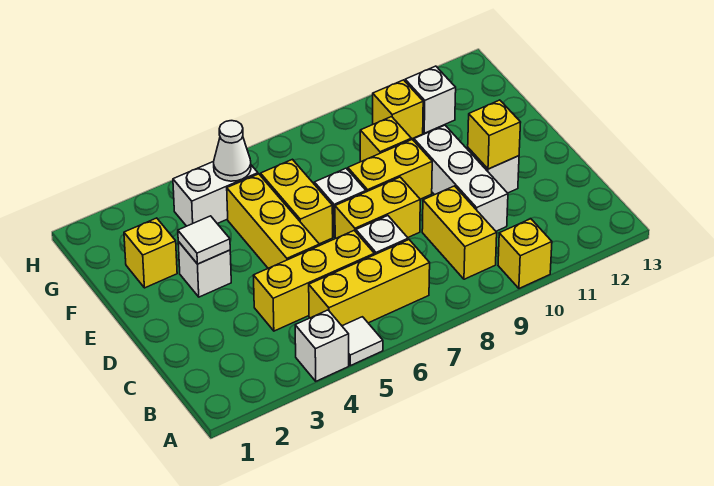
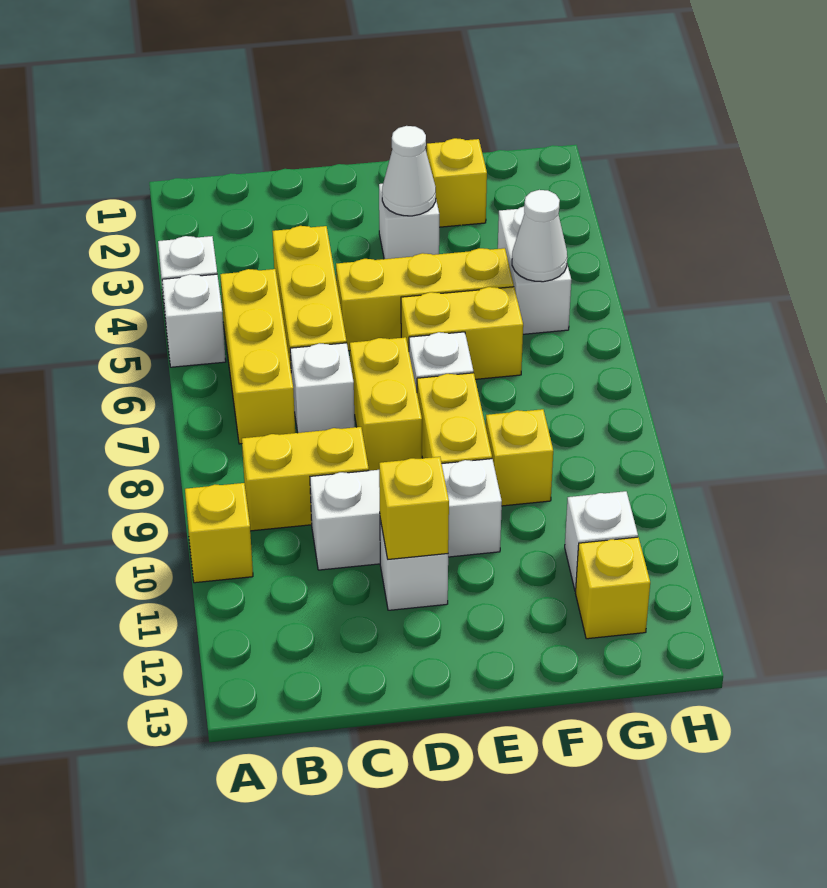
white 1x1 tile [342,317,383,366] -> white 1x1 brick [162,274,226,367]
white 1x1 tile [178,216,230,264] -> white 1x1 cone [382,126,436,216]
yellow 1x1 brick [373,80,423,139] -> yellow 1x1 brick moved to [576,537,650,639]

